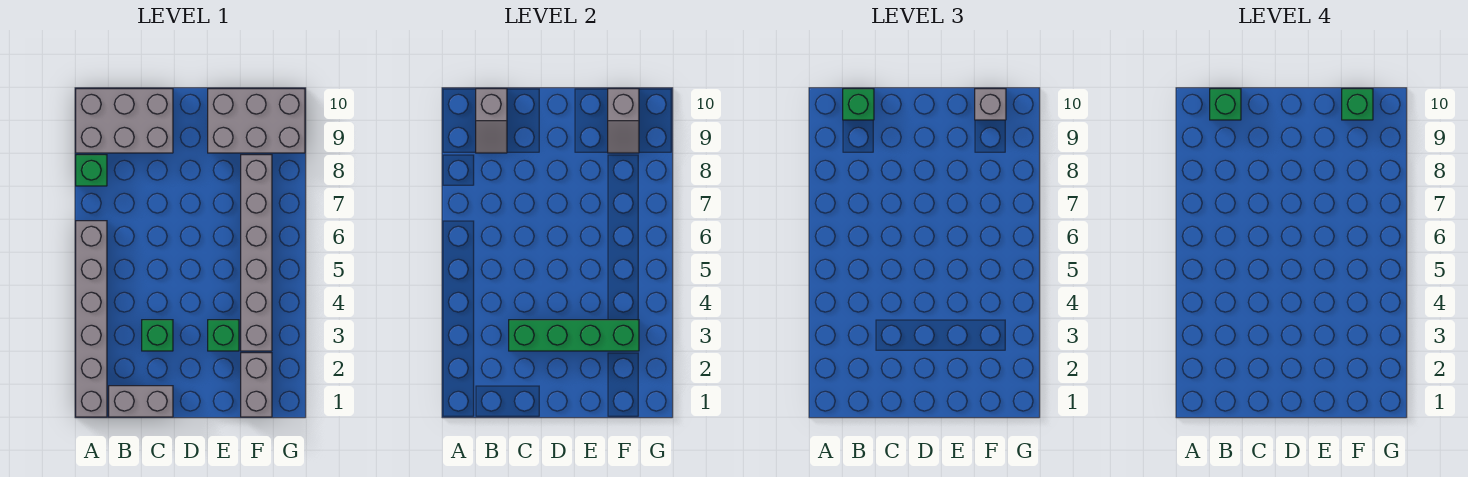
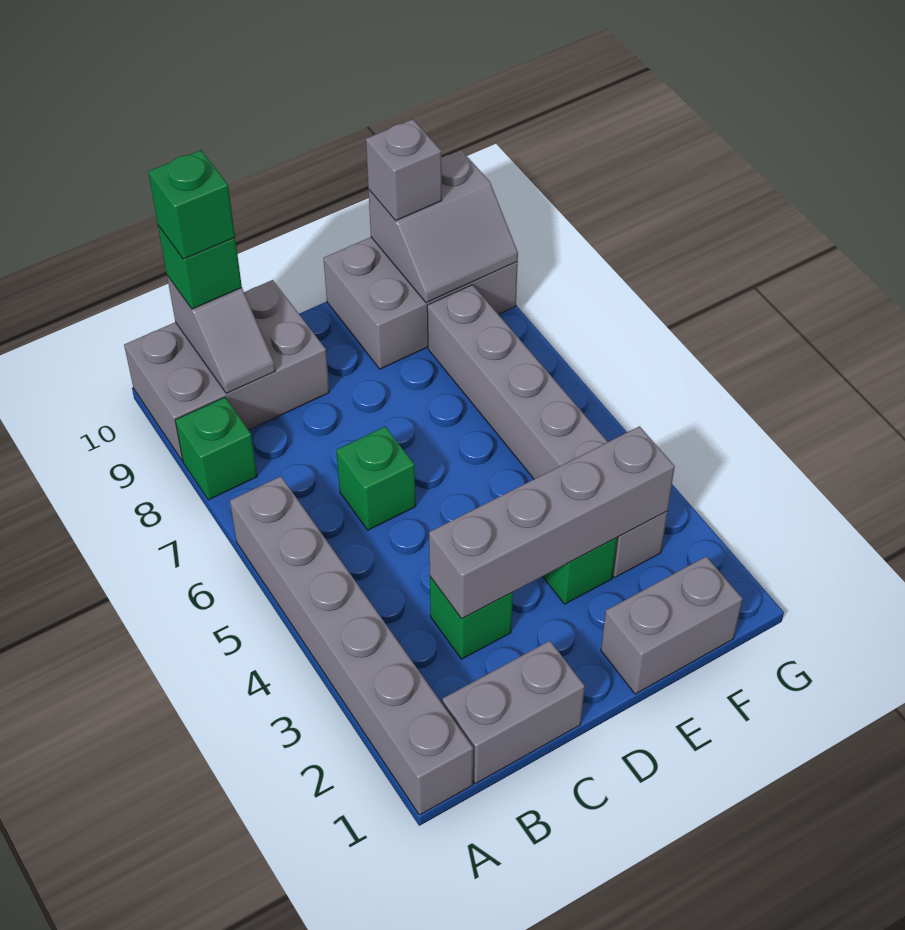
green 1x4 brick [509,320,639,351] -> grey 1x4 brick [429,426,675,619]
grey 1x2 brick [241,353,272,417] -> grey 1x2 brick turned to [601,557,743,694]
grey 1x2 slope [608,89,639,153] -> grey 2x2 slope [369,150,518,303]
green 1x1 brick [1342,89,1373,120] -> green 1x1 brick moved to [336,427,416,530]

